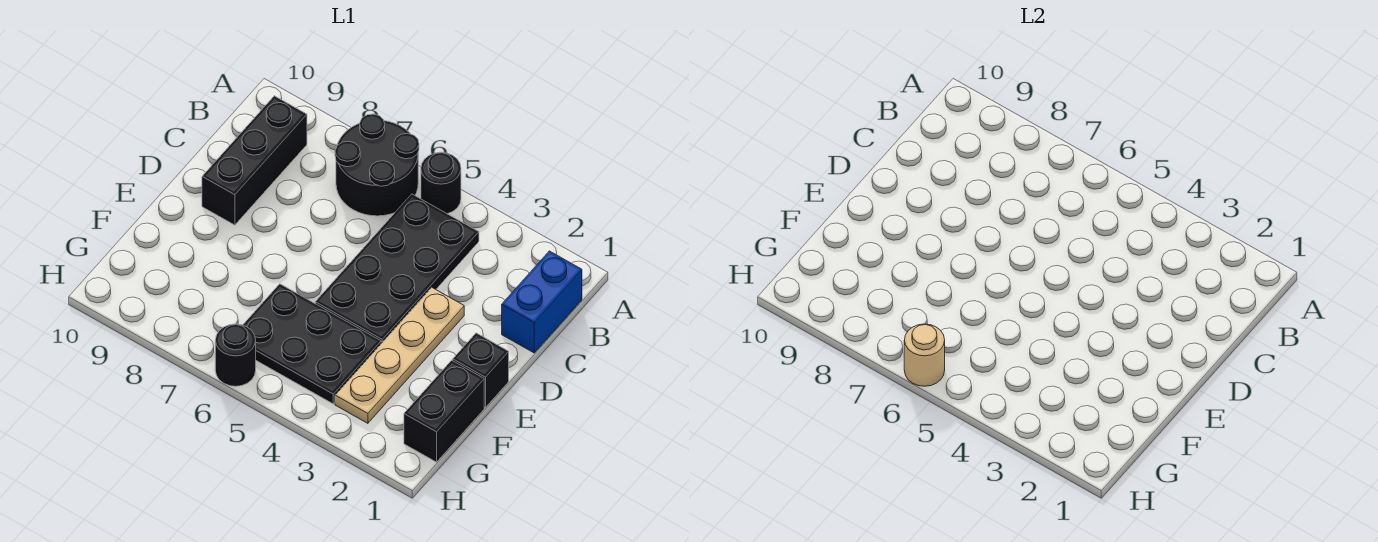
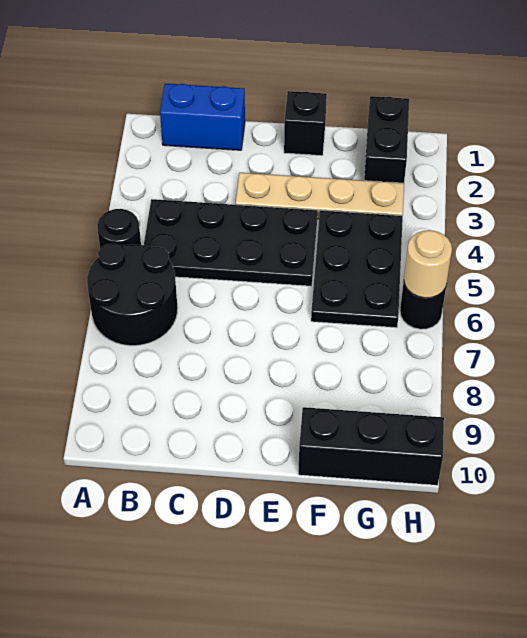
black 1x3 brick [202,96,307,225] -> black 1x3 brick moved to [298,407,444,485]
black 1x2 brick [404,360,484,462] -> black 1x2 brick turned to [364,96,409,183]

